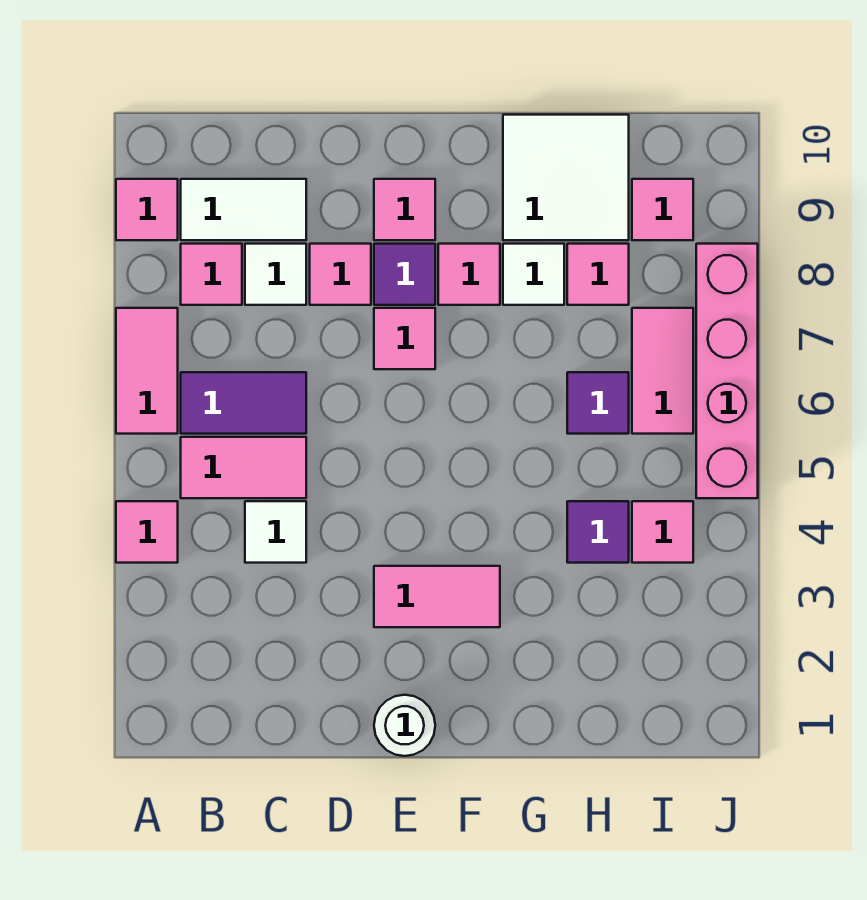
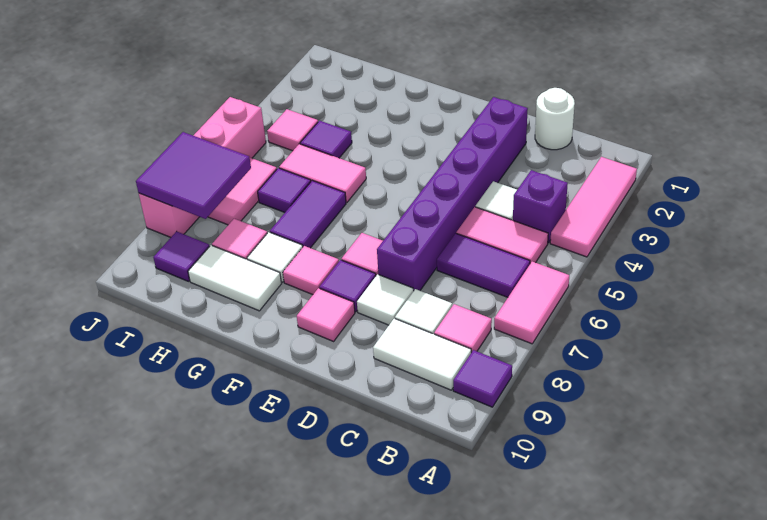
pink 1x1 tile [116,501,178,563] -> pink 1x3 tile [550,157,637,257]
pink 1x1 tile [116,179,178,240] -> purple 1x1 tile [453,350,512,407]
none -> purple 1x1 brick [513,170,568,243]
none -> purple 1x6 brick [377,97,528,291]
pink 1x1 tile [310,244,371,305] -> white 1x1 tile [357,274,413,325]
white 1x1 round brick [374,695,435,756] -> white 1x1 round brick moved to [535,88,575,150]
pink 1x2 tile [374,566,500,627] -> pink 1x2 tile moved to [279,144,366,202]
none -> purple 1x2 tile [270,181,346,248]
white 2x2 tile [503,115,629,240] -> white 1x2 tile [188,245,281,311]
none -> purple 2x2 tile [136,132,251,219]
pink 1x1 tile [632,179,693,240] -> purple 1x1 tile [153,231,210,281]

